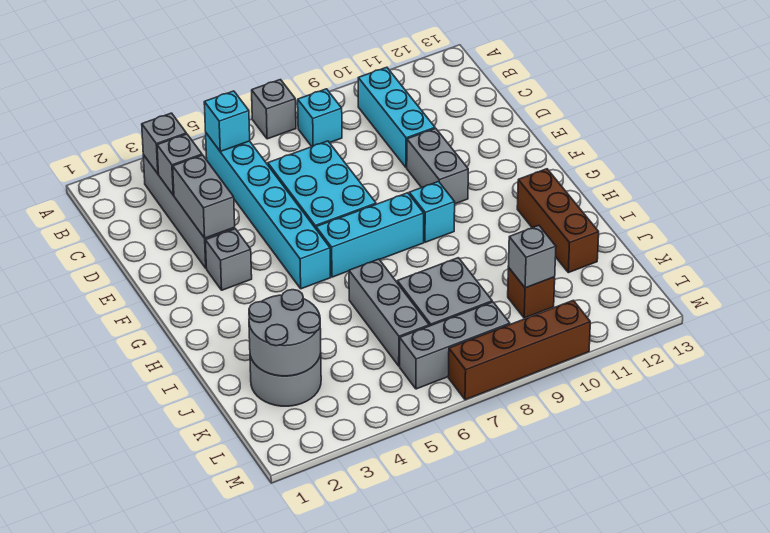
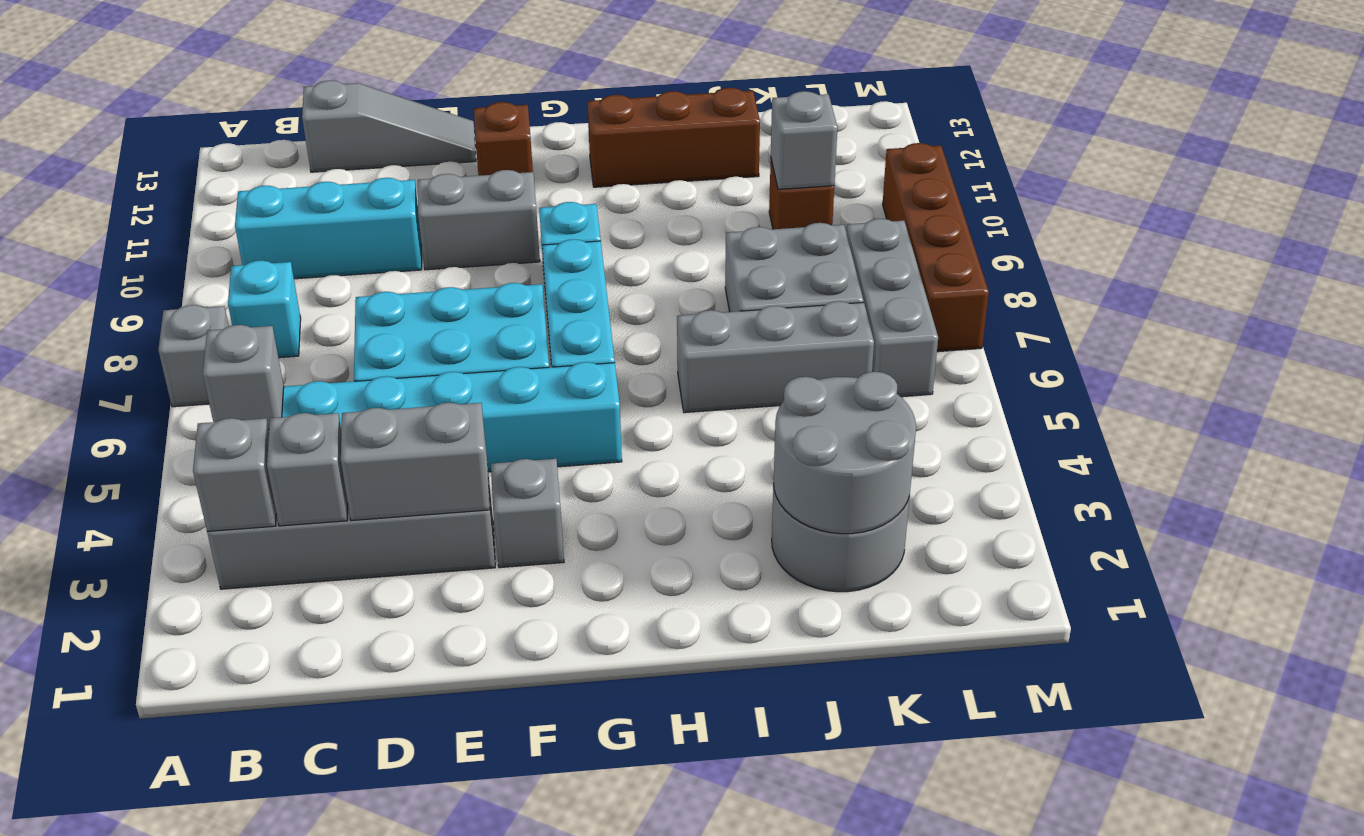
cyan 1x1 brick [204,91,250,151] -> grey 1x1 brick [203,325,284,429]
none -> grey 1x3 slope [302,81,476,172]
none -> brown 1x1 brick [474,102,533,176]

